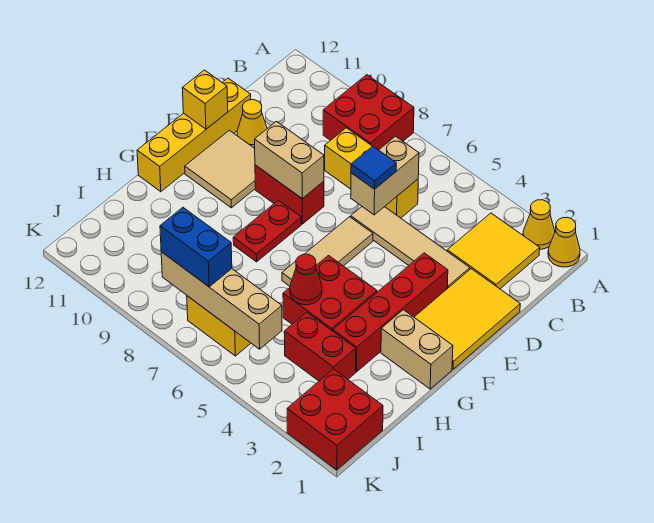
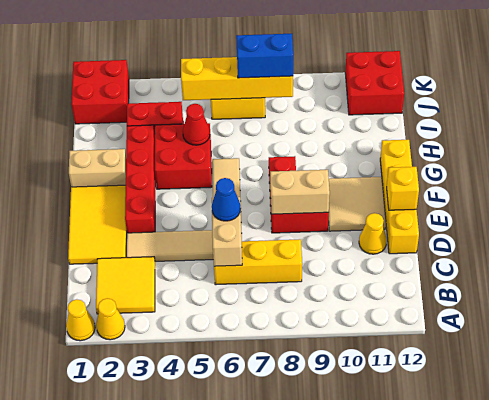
red 2x2 brick [323,75,414,150] -> red 2x2 brick moved to [345,51,404,115]
blue 1x1 tile [351,146,396,189] -> blue 1x1 cone [212,178,241,221]
tan 1x4 brick [161,252,282,349] -> yellow 1x4 brick [181,57,293,100]

